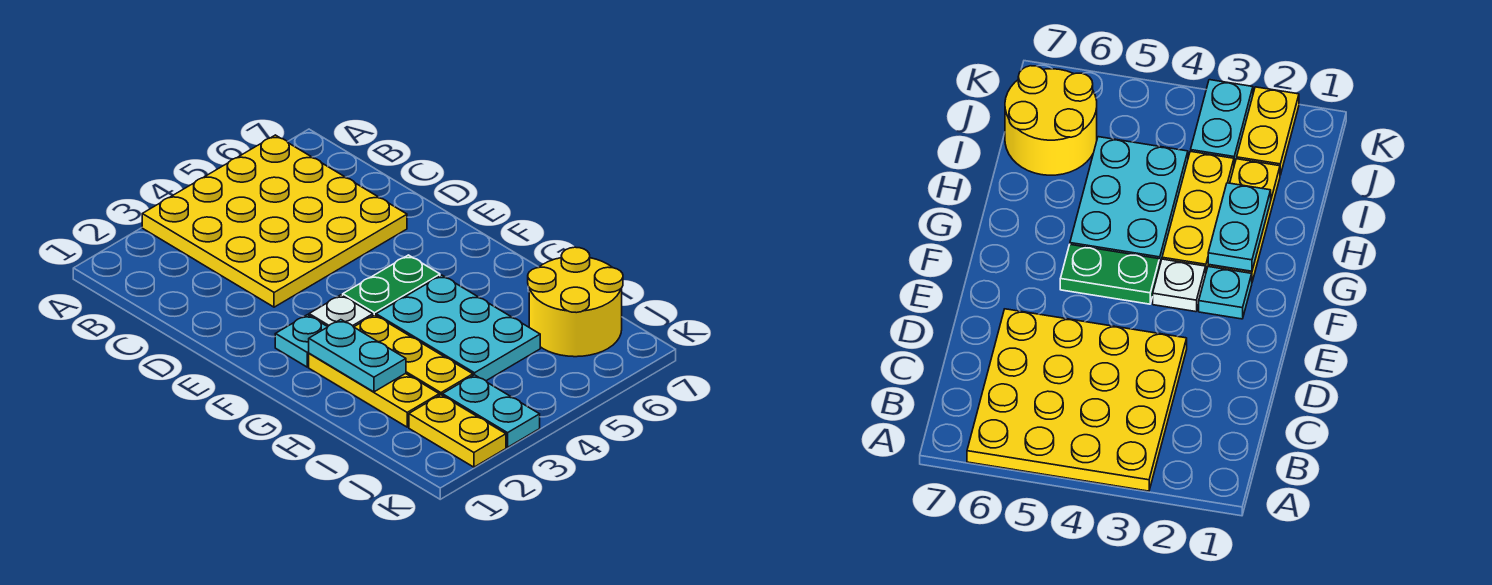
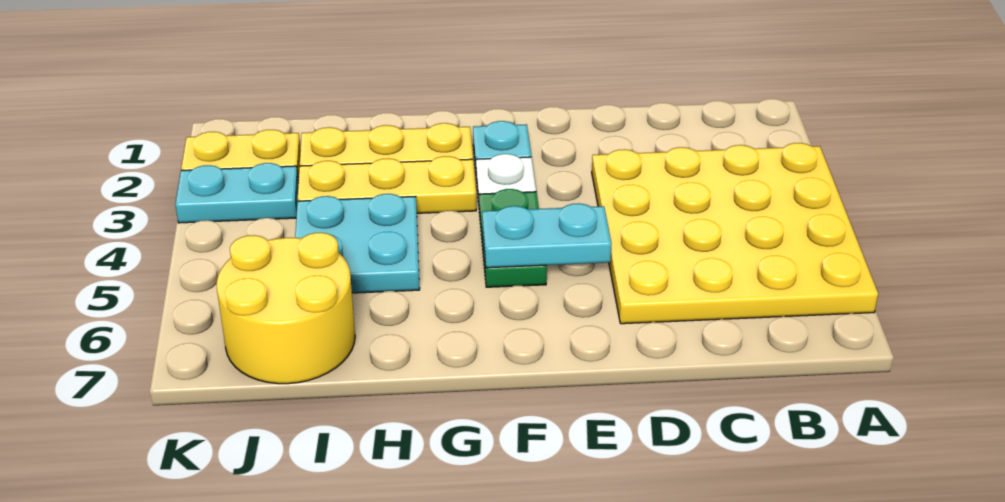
cyan 1x2 plate [309,320,406,392] -> cyan 1x2 plate moved to [482,203,612,268]
cyan 2x3 plate [376,275,540,381] -> cyan 2x2 plate [295,194,420,293]

